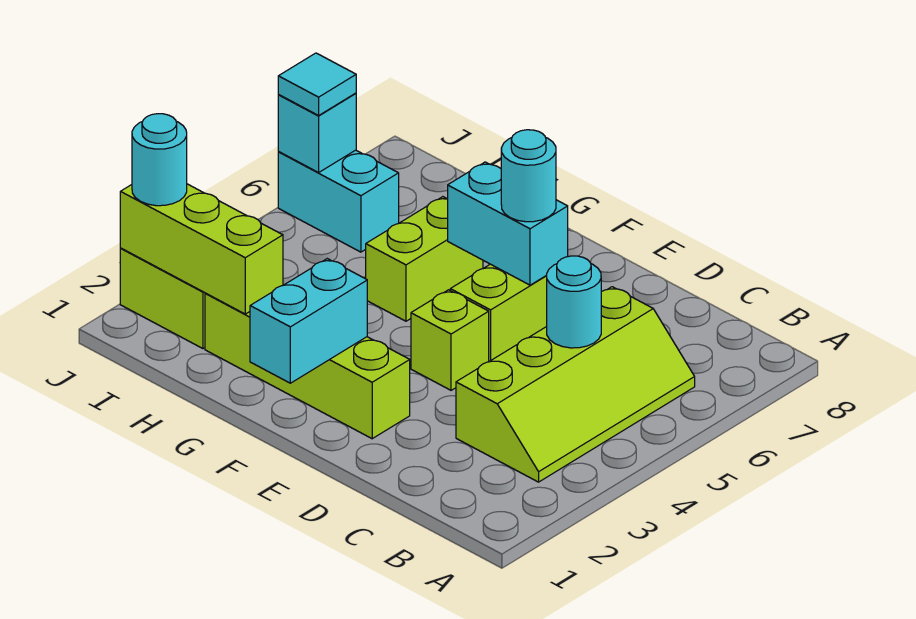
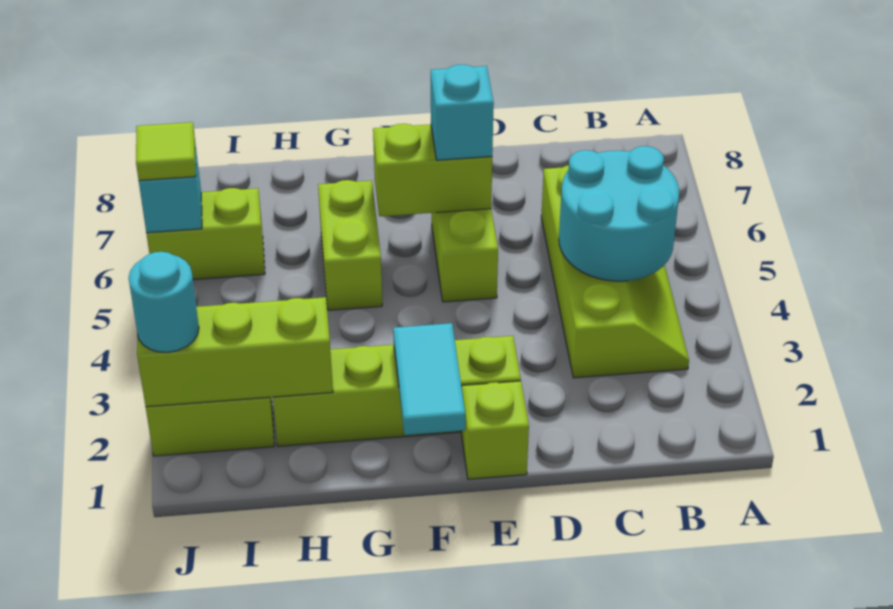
cyan 1x1 round brick [547,256,601,348] -> cyan 2x2 round brick [559,146,679,281]
lime 1x1 brick [411,290,489,390] -> lime 1x1 brick moved to [461,381,529,479]
cyan 1x2 brick [448,162,568,285] -> lime 1x2 brick [373,124,492,216]
cyan 1x1 round brick [501,130,556,222] -> cyan 1x1 brick [431,65,494,160]
cyan 1x2 brick [250,259,367,383] -> cyan 1x2 tile [393,323,465,435]
cyan 1x2 brick [278,150,399,252] -> lime 1x2 brick [146,188,265,280]
cyan 1x1 tile [278,53,356,115] -> lime 1x1 tile [136,122,196,181]

